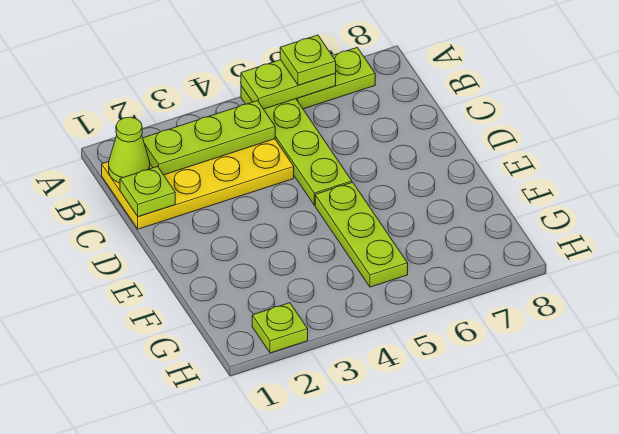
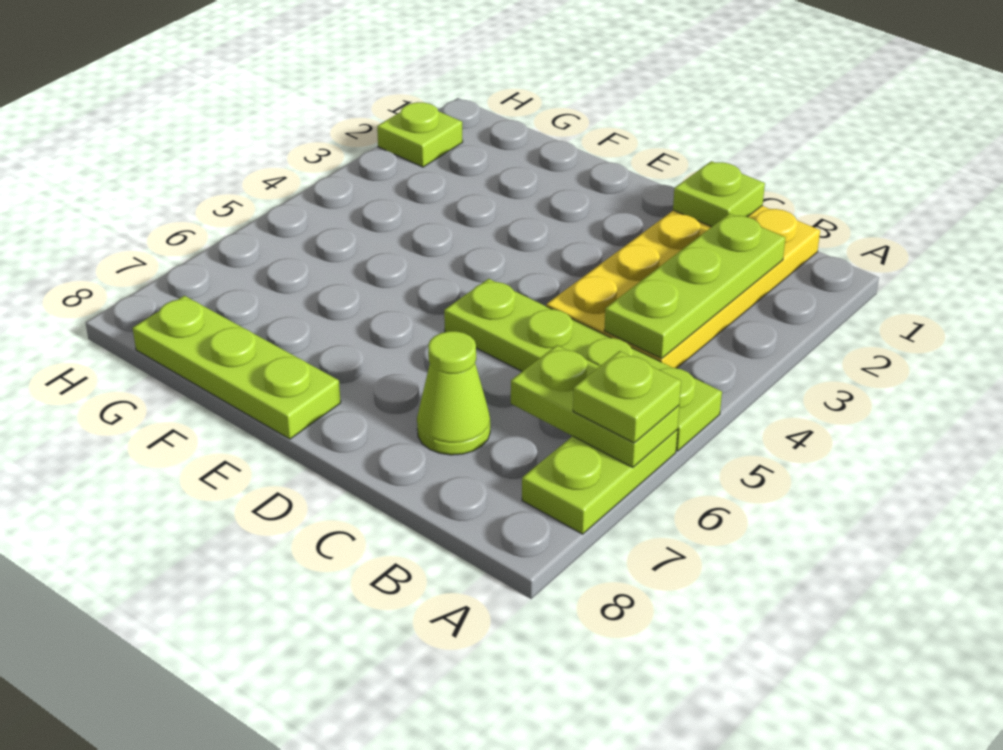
lime 1x2 plate [241,60,336,109] -> lime 1x2 plate turned to [511,345,679,467]
lime 1x1 cone [109,117,150,183] -> lime 1x1 cone moved to [417,331,490,455]
lime 1x3 plate [315,182,408,287] -> lime 1x3 plate moved to [133,296,341,439]

